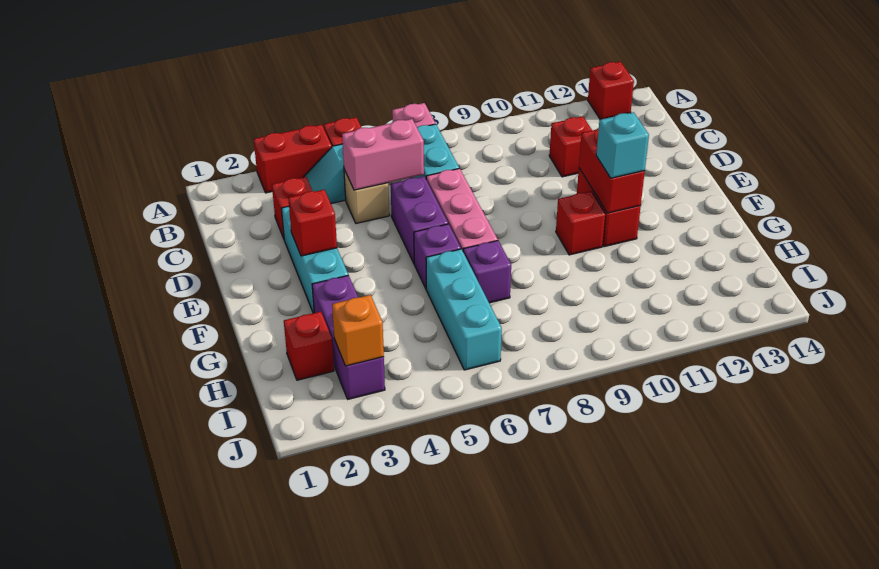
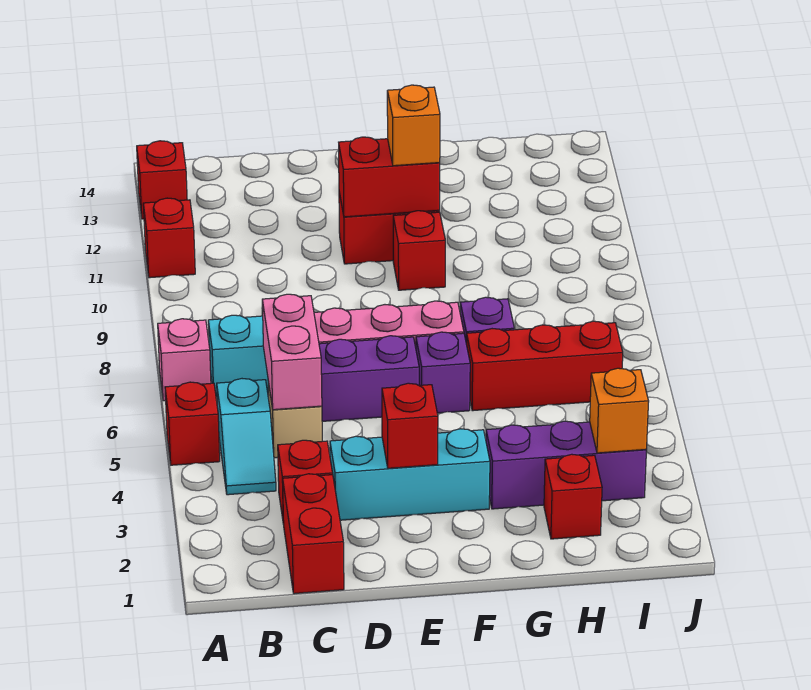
red 1x2 brick [254,125,332,193] -> red 1x2 brick moved to [283,474,344,594]
red 1x1 brick [549,117,592,177] -> red 1x1 brick moved to [143,198,195,278]
cyan 1x1 brick [596,112,649,178] -> orange 1x1 brick [387,85,440,166]
cyan 1x3 brick [426,249,502,370] -> red 1x3 brick [467,321,623,411]

